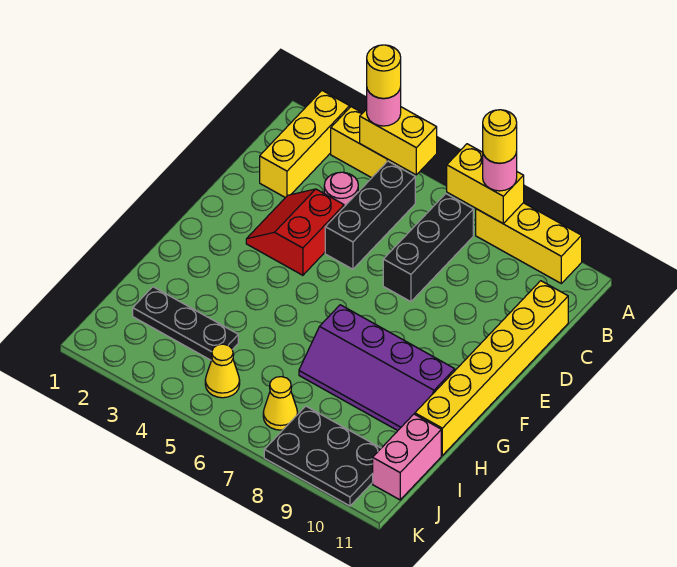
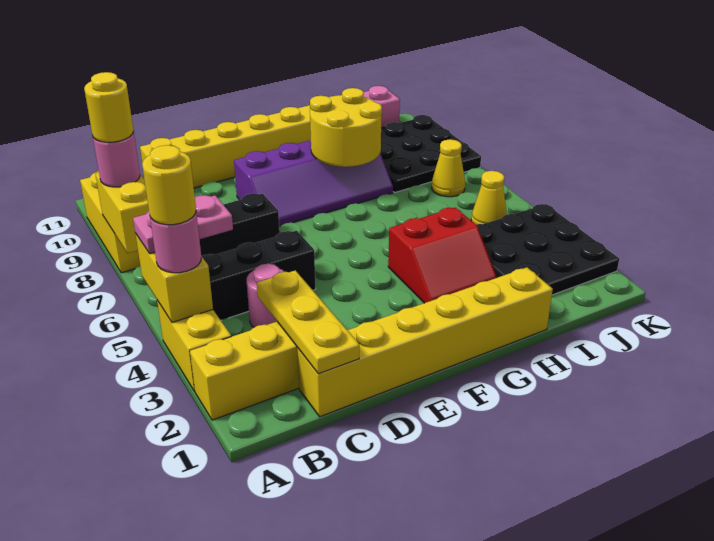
none -> pink 1x2 plate [133,195,233,254]
none -> yellow 1x6 brick [297,267,553,417]
none -> yellow 1x3 plate [257,270,359,374]
red 2x2 slope [246,189,344,275] -> red 2x2 slope moved to [388,208,497,303]
purple 2x4 slope [299,305,455,431] -> purple 2x4 slope turned to [234,140,393,226]
none -> yellow 2x2 round brick [310,88,382,167]
black 1x3 plate [133,287,238,360] -> black 3x3 plate [476,204,619,295]
black 2x3 plate [264,406,381,506] -> black 3x3 plate [380,115,481,193]

